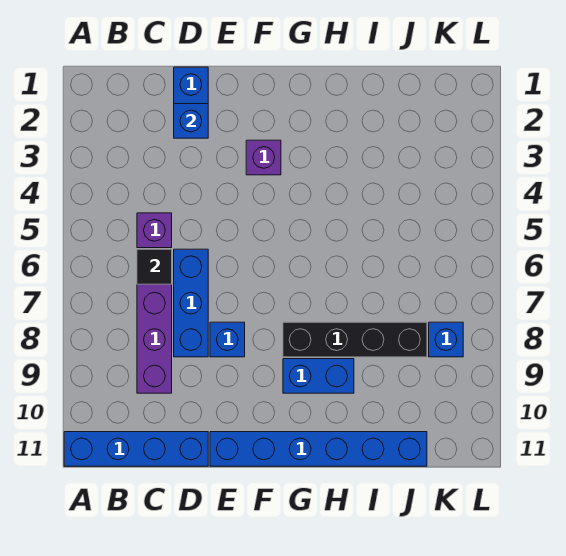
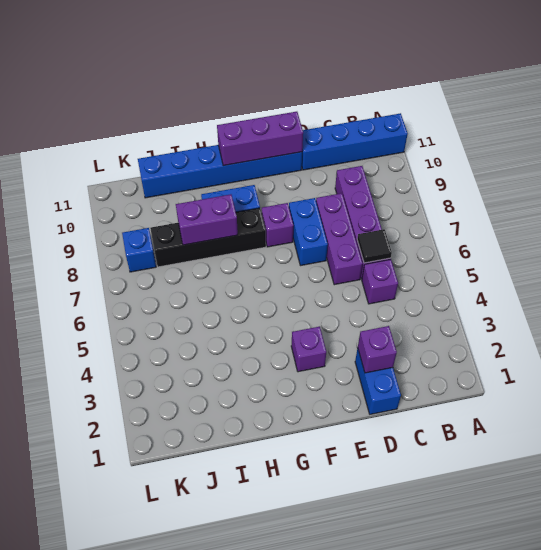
blue 1x1 brick [174,104,208,138] -> purple 1x1 brick [358,326,397,373]
blue 1x3 brick [174,249,208,357] -> purple 1x3 brick [316,193,363,285]
blue 1x1 brick [210,322,245,357] -> blue 1x2 brick [289,198,328,266]
none -> purple 1x3 brick [217,112,303,166]
none -> purple 1x1 brick [262,203,293,247]
none -> purple 1x2 brick [176,194,238,245]

